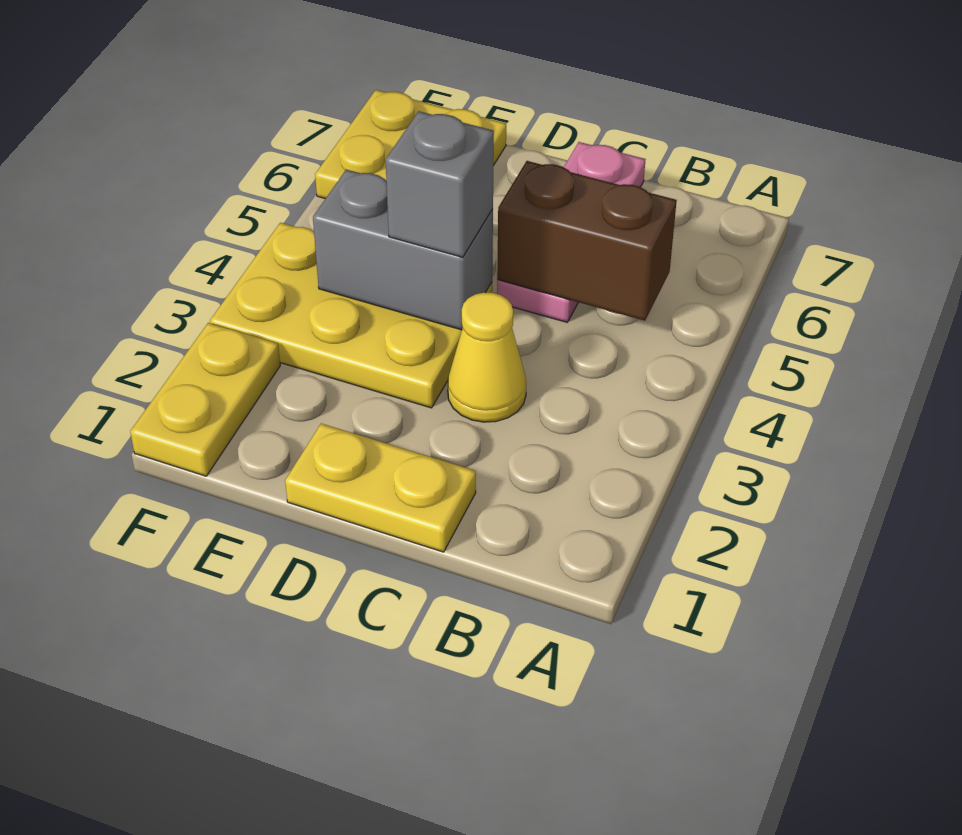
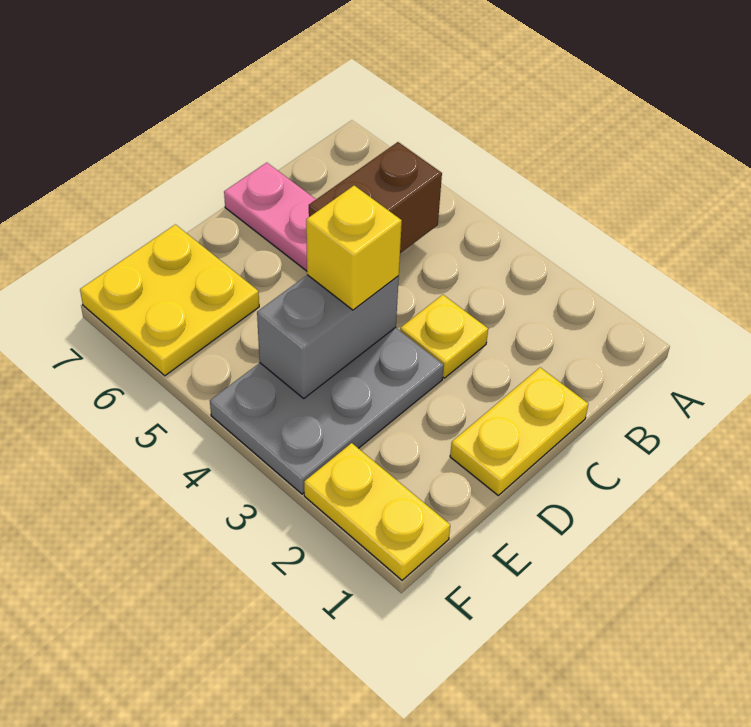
yellow 1x1 cone [448,293,526,422] -> yellow 1x1 plate [400,295,488,378]
yellow 2x3 plate [210,223,492,408] -> grey 2x3 plate [210,327,444,494]
grey 1x1 brick [386,111,494,257] -> yellow 1x1 brick [306,186,402,310]

